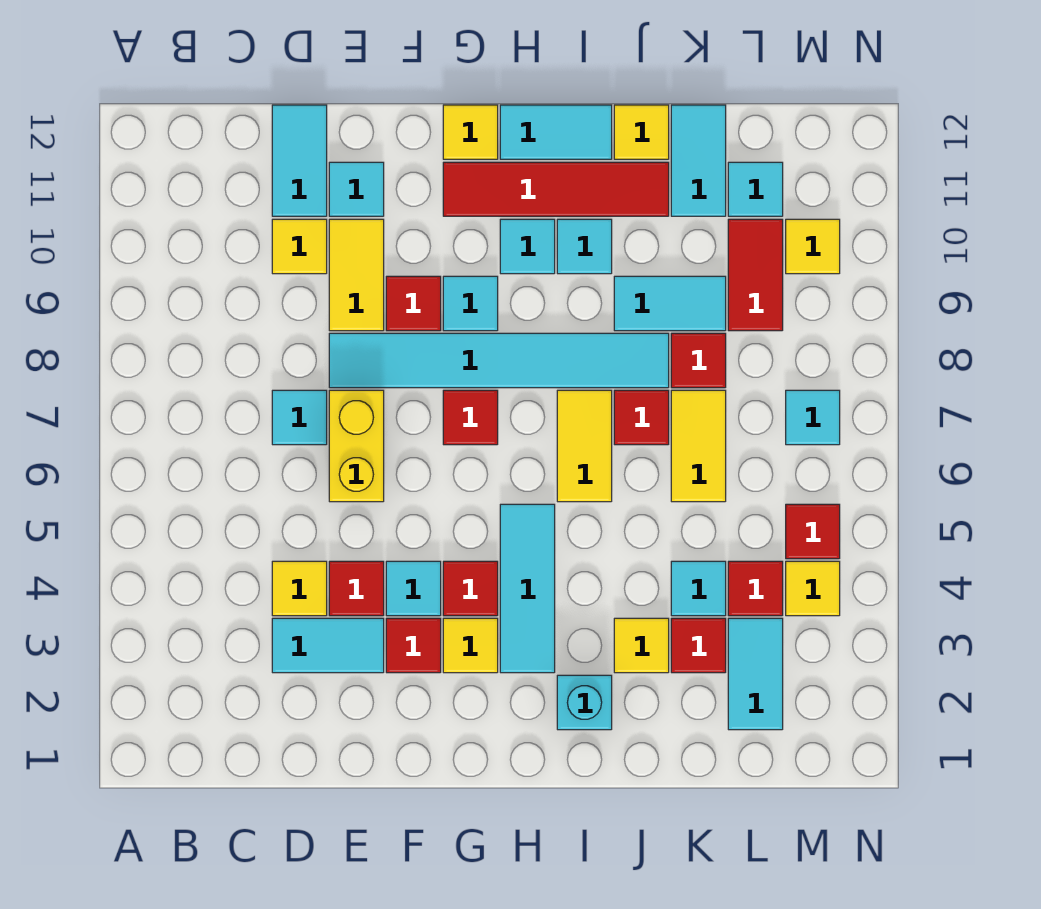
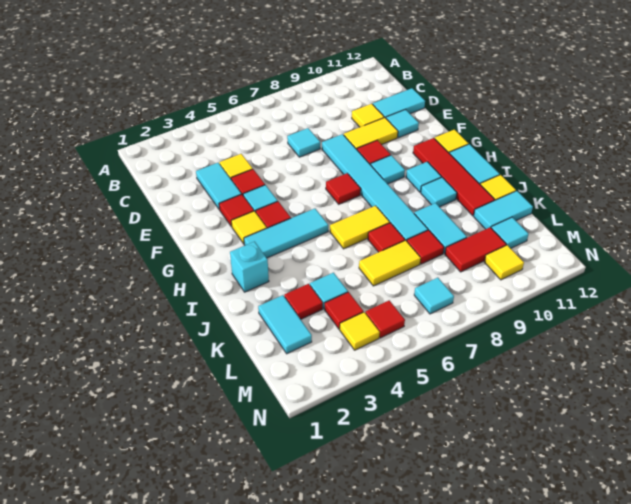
yellow 1x2 brick [329,390,384,502] -> none
yellow 1x1 tile [614,618,669,673] -> none
cyan 1x2 tile [728,618,783,730] -> cyan 1x2 tile turned to [258,295,312,354]

